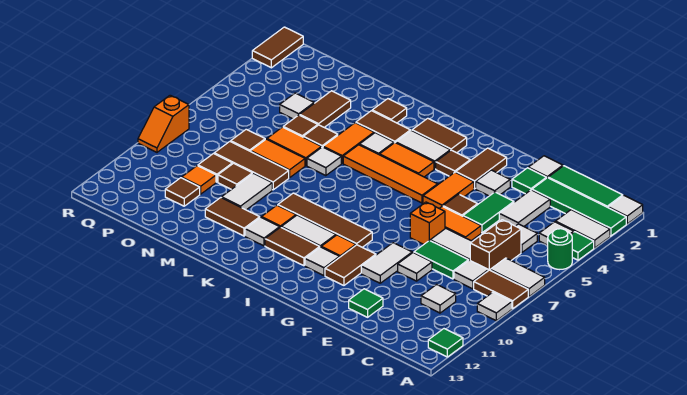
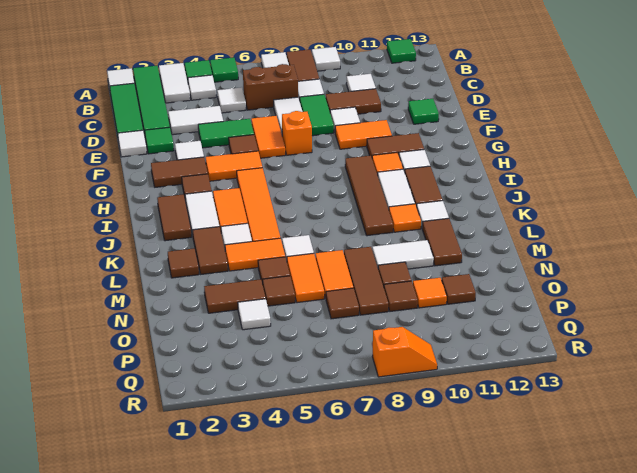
green 1x1 round brick [548,229,572,270] -> green 1x1 tile [210,58,238,82]
white 1x2 tile [361,243,412,283] -> orange 1x2 tile [335,120,392,149]
brown 1x2 tile [252,27,303,68] -> brown 1x2 tile moved to [326,89,381,114]

